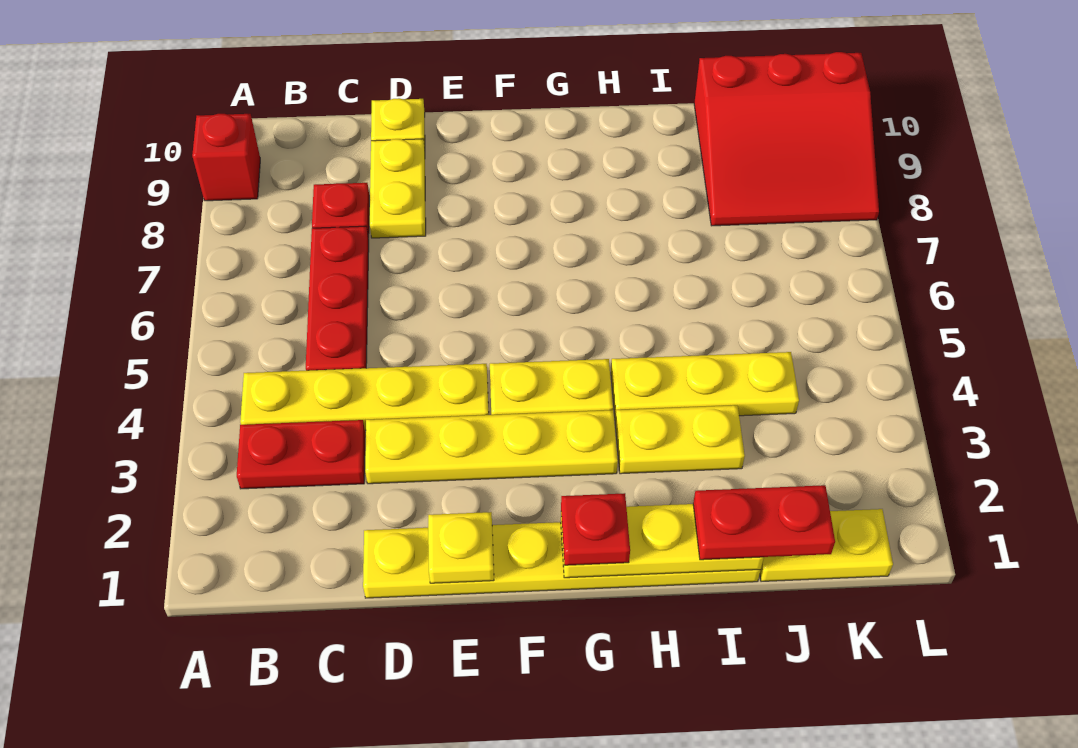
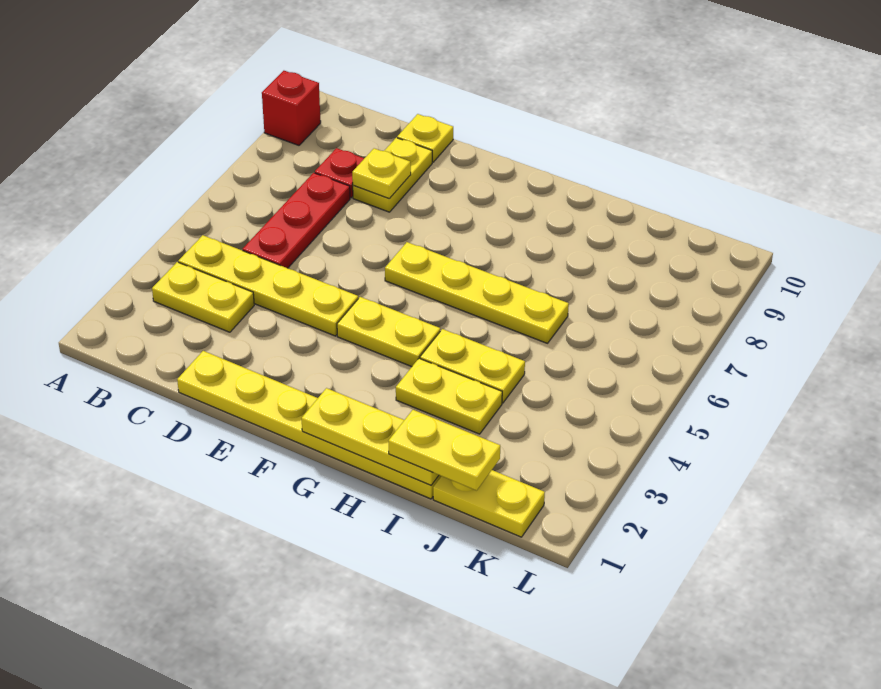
red 1x2 plate [237,420,365,489] -> yellow 1x2 plate [152,262,254,332]
yellow 1x4 plate [365,410,618,484] -> yellow 1x4 plate moved to [385,242,569,343]
yellow 1x1 plate [428,512,494,583] -> yellow 1x1 plate moved to [352,148,411,199]
red 1x1 plate [561,493,630,565] -> none
yellow 1x3 plate [611,352,799,420] -> yellow 1x2 plate [420,329,525,403]
red 1x2 plate [693,485,835,560] -> yellow 1x2 plate [389,410,500,491]
red 3x3 slope [694,52,879,226] -> none

